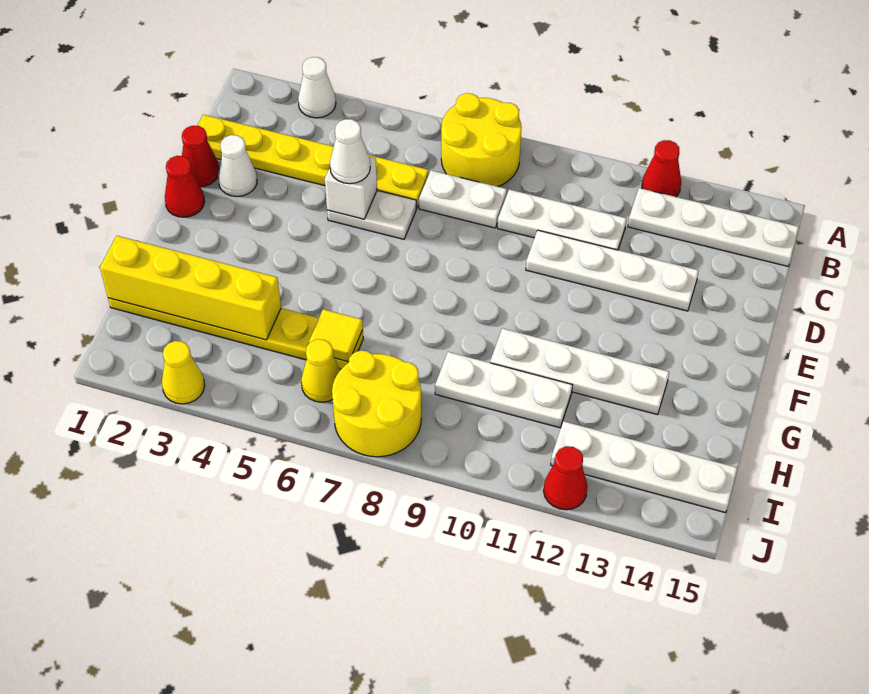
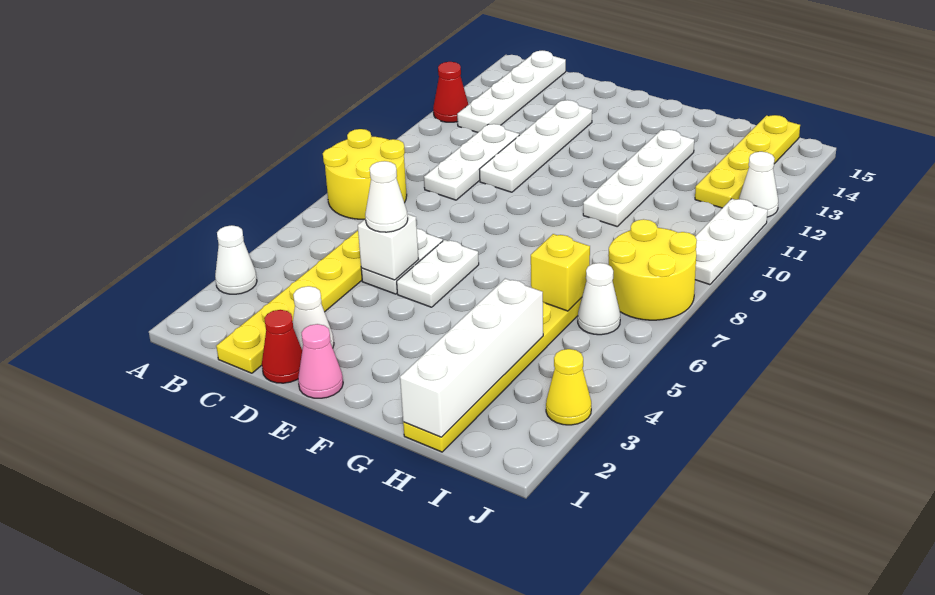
white 1x2 plate [419,170,507,228] -> white 1x2 plate moved to [397,240,479,307]
red 1x1 cone [165,156,205,217] -> pink 1x1 cone [298,324,343,398]
yellow 1x4 brick [100,236,281,340] -> white 1x4 brick [400,279,543,437]
yellow 1x1 tile [309,309,363,362] -> yellow 1x1 brick [531,234,590,311]
white 1x3 plate [435,352,573,428] -> white 1x3 plate moved to [695,199,768,285]
yellow 1x1 cone [301,339,340,402] -> white 1x1 cone [578,263,620,335]
white 1x4 plate [551,421,737,513] -> yellow 1x4 plate [695,115,800,208]
red 1x1 cone [544,446,587,510] -> white 1x1 cone [739,152,778,217]

